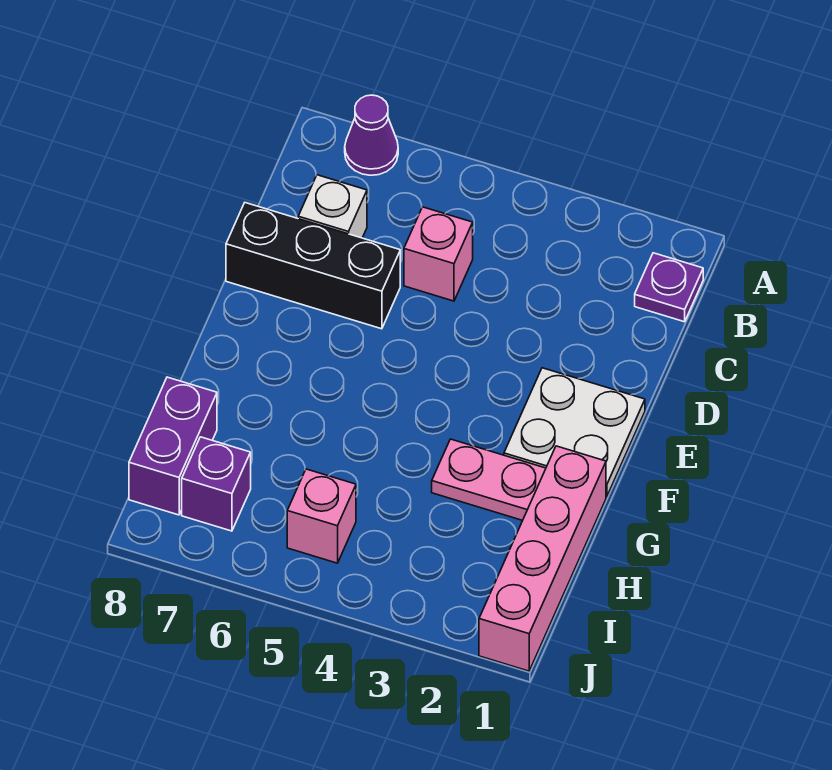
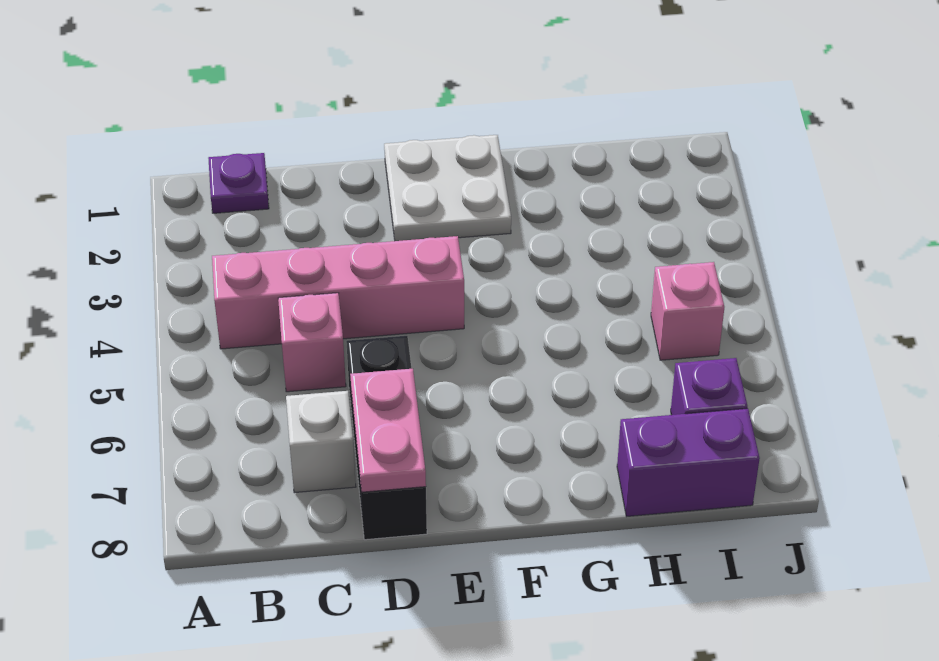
purple 1x1 cone [345,95,398,175] -> none
pink 1x4 brick [479,446,606,671] -> pink 1x4 brick moved to [212,236,464,349]
pink 1x2 plate [432,439,546,520] -> pink 1x2 plate moved to [350,369,426,492]

